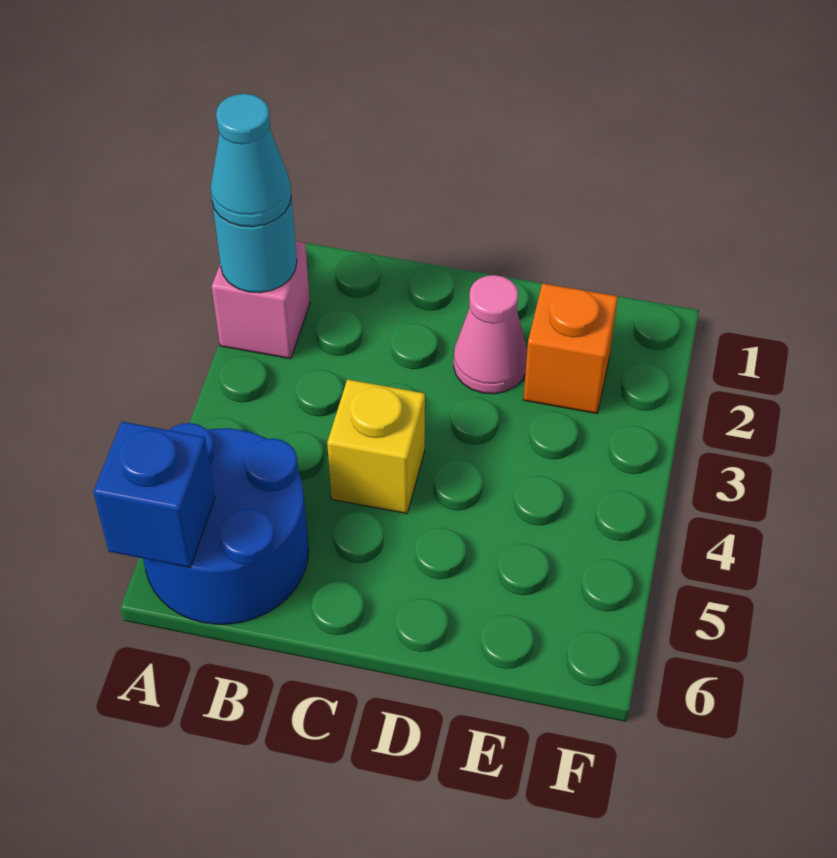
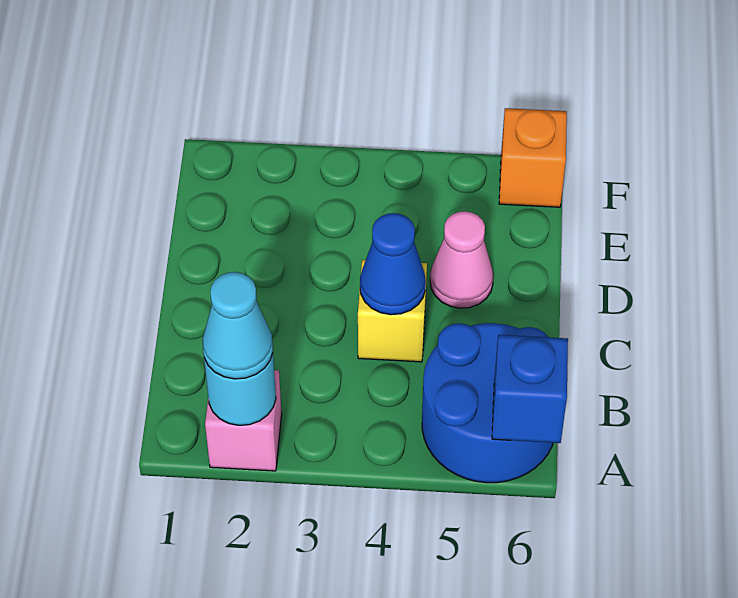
none -> blue 1x1 cone [360,213,426,315]
pink 1x1 cone [453,275,527,394] -> pink 1x1 cone moved to [430,211,493,308]
orange 1x1 brick [523,283,618,414] -> orange 1x1 brick moved to [499,108,567,207]

